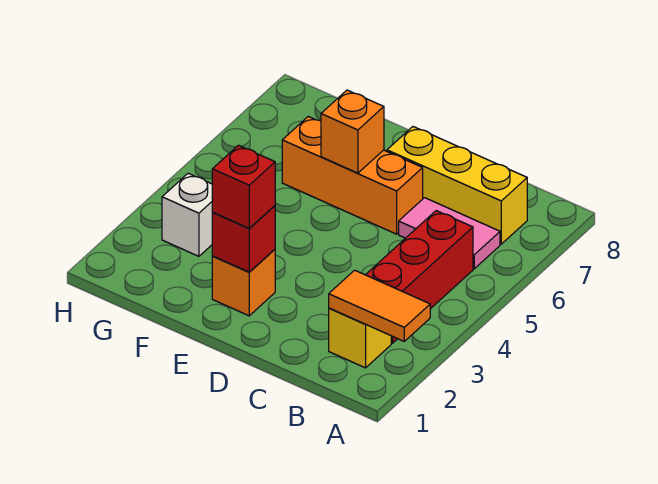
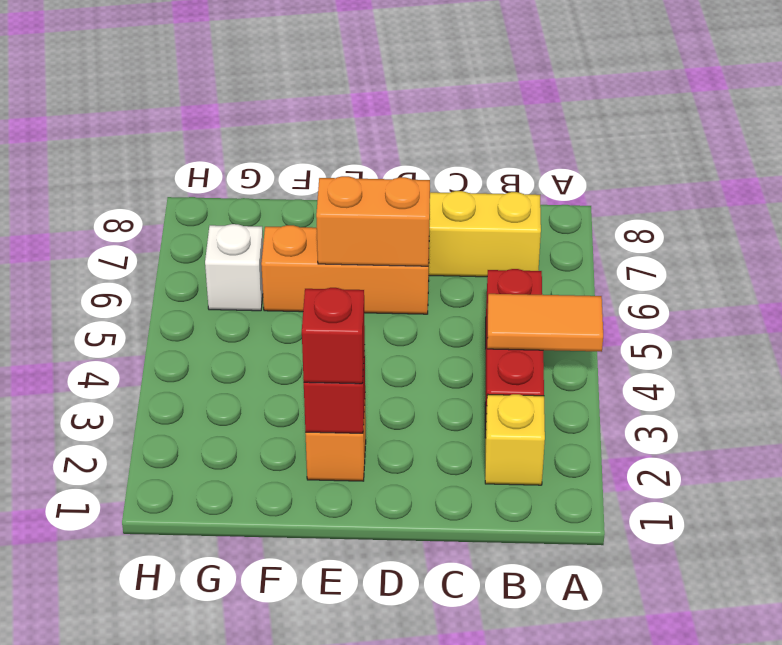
orange 1x2 tile [329,270,430,341] -> orange 1x2 tile moved to [487,294,603,352]
pink 1x2 tile [399,198,500,269] -> none
orange 1x1 brick [321,90,384,173] -> orange 1x2 brick [316,176,430,266]
white 1x1 brick [162,173,213,256] -> white 1x1 brick moved to [205,224,263,311]

